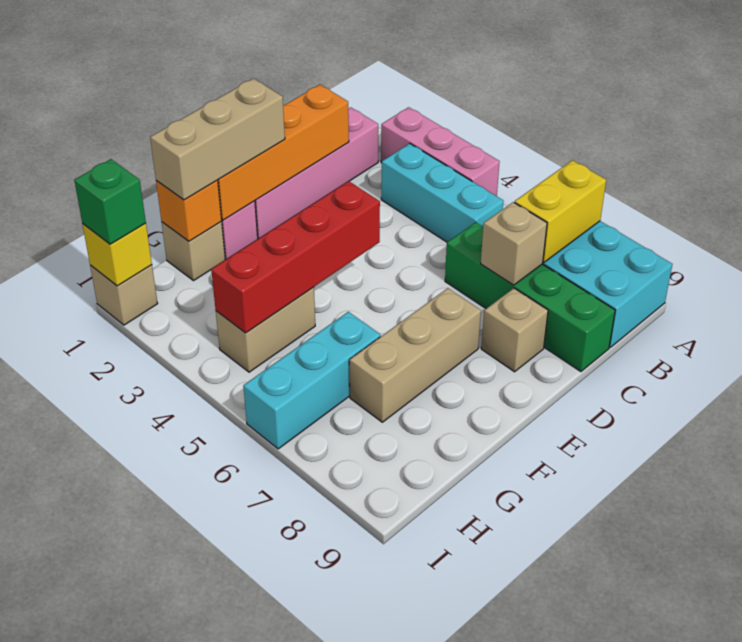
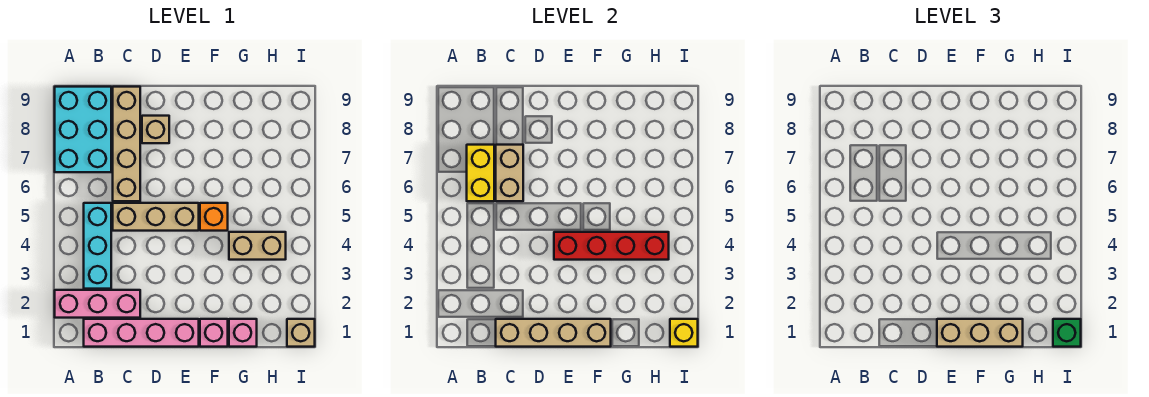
pink 1x3 brick [381,107,500,196] -> pink 1x3 brick turned to [55,290,140,318]
yellow 1x2 brick [514,160,606,262] -> yellow 1x2 brick turned to [467,145,494,201]
orange 1x4 brick [217,85,349,220] -> tan 1x4 brick [496,319,611,347]
green 1x4 brick [445,222,615,372] -> tan 1x4 brick [113,87,140,201]
tan 1x1 brick [481,202,547,285] -> tan 1x2 brick [496,145,523,201]
tan 1x3 brick [349,288,481,422] -> tan 1x3 brick moved to [113,203,199,231]
tan 1x1 brick [162,222,225,281] -> pink 1x1 brick [229,319,257,347]
orange 1x1 brick [156,181,221,241] -> orange 1x1 brick moved to [200,203,228,231]
cyan 1x3 brick [243,312,381,449] -> none

